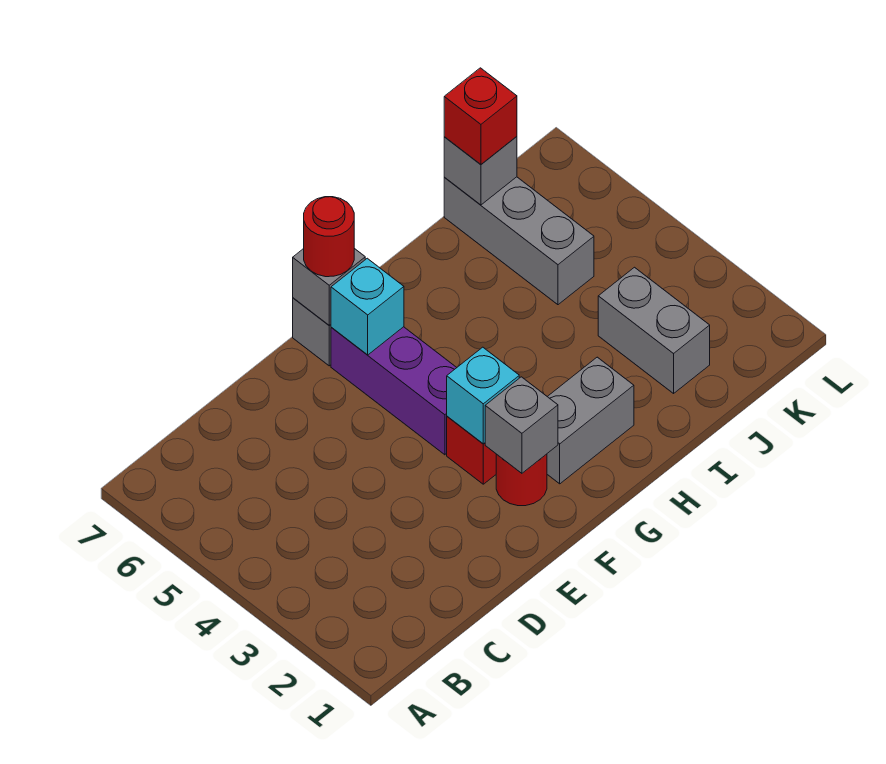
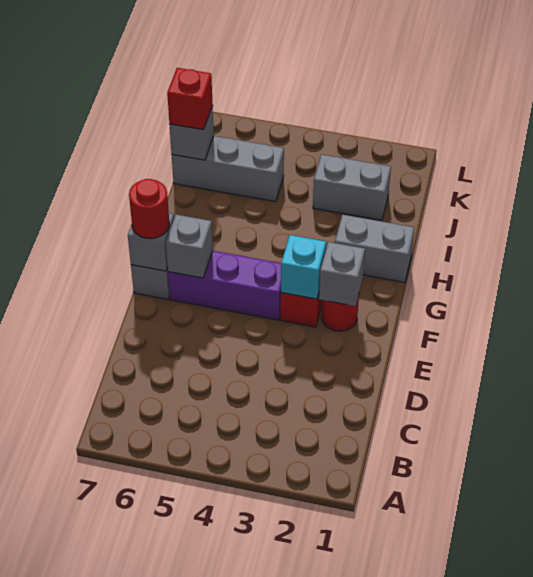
cyan 1x1 brick [331,258,404,355] -> grey 1x1 brick [166,215,213,278]
grey 1x2 brick [547,357,634,484] -> grey 1x2 brick turned to [335,215,414,282]

